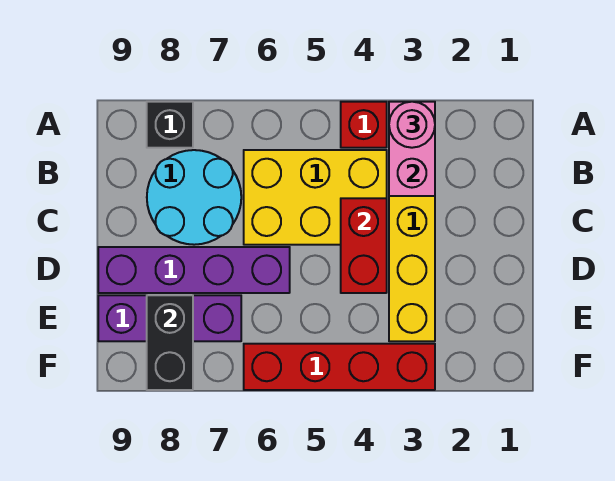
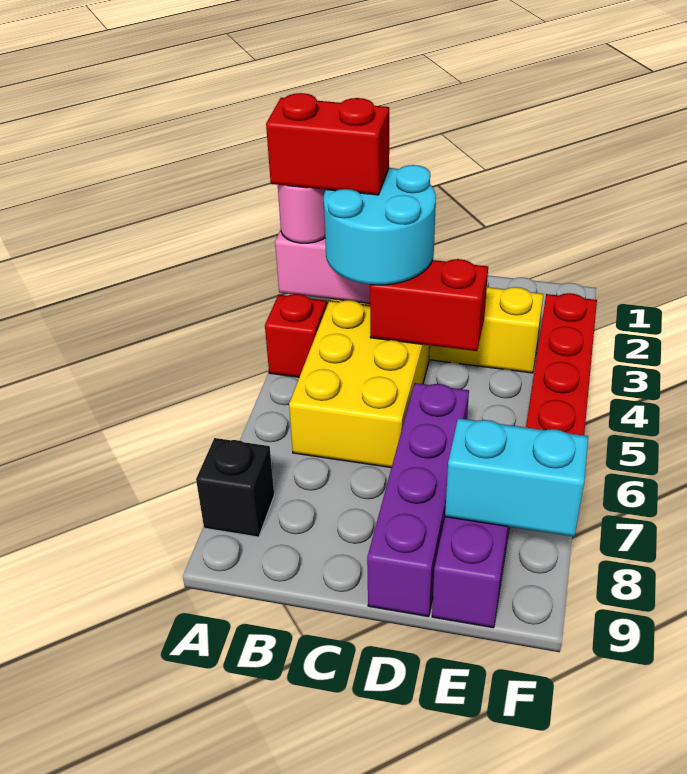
none -> red 1x2 brick [266,93,389,195]
cyan 2x2 round brick [147,150,241,245] -> cyan 2x2 round brick moved to [324,165,436,285]
black 1x2 brick [147,295,193,390] -> cyan 1x2 brick [445,418,588,537]

